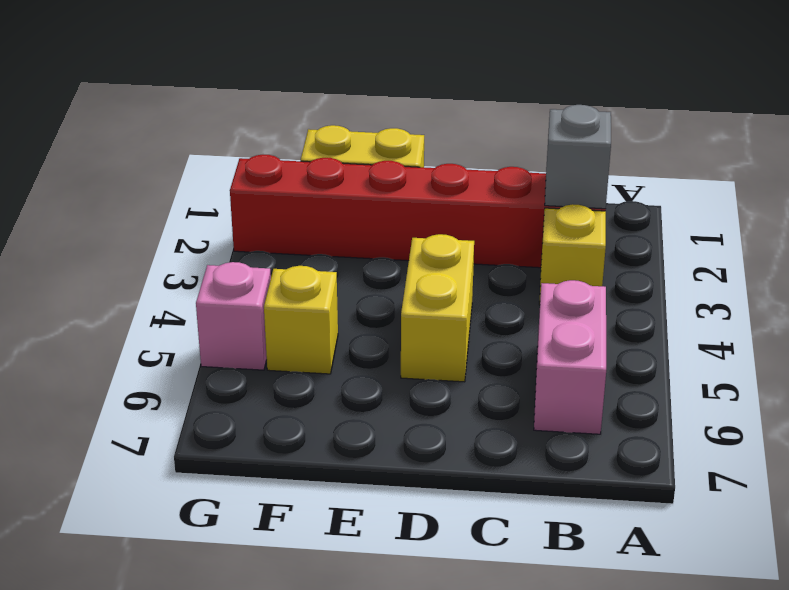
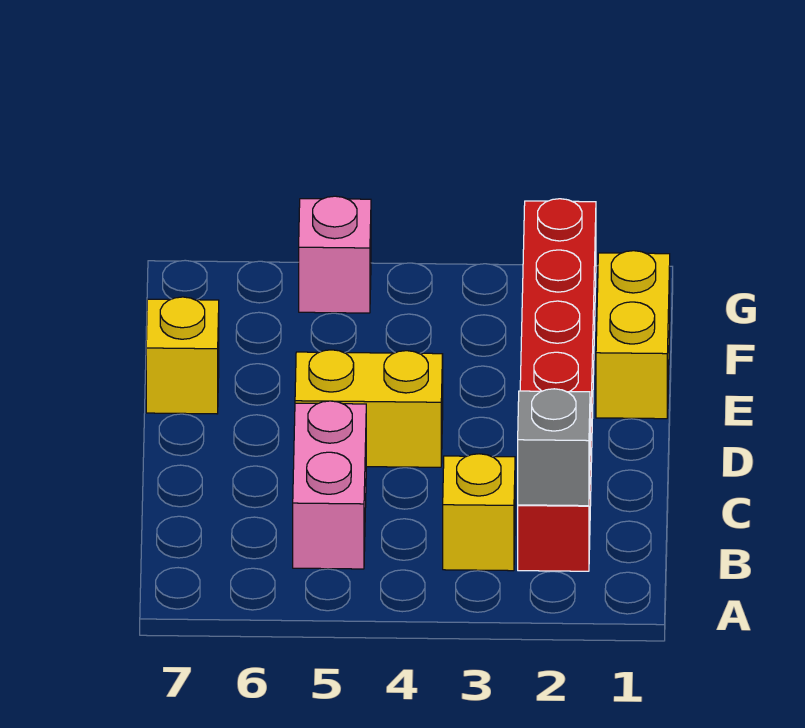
pink 1x2 brick [534,280,606,434] -> pink 1x2 brick turned to [293,401,366,569]
yellow 1x1 brick [264,266,338,374] -> yellow 1x1 brick moved to [146,297,219,414]

